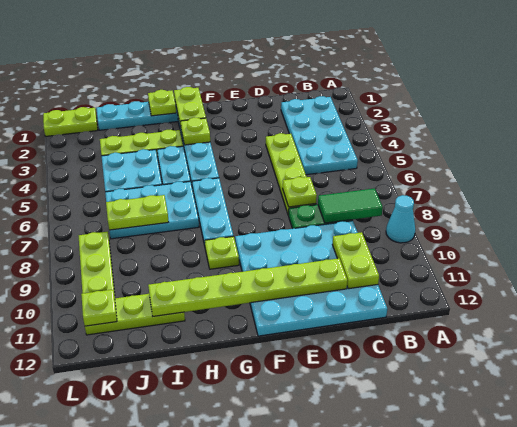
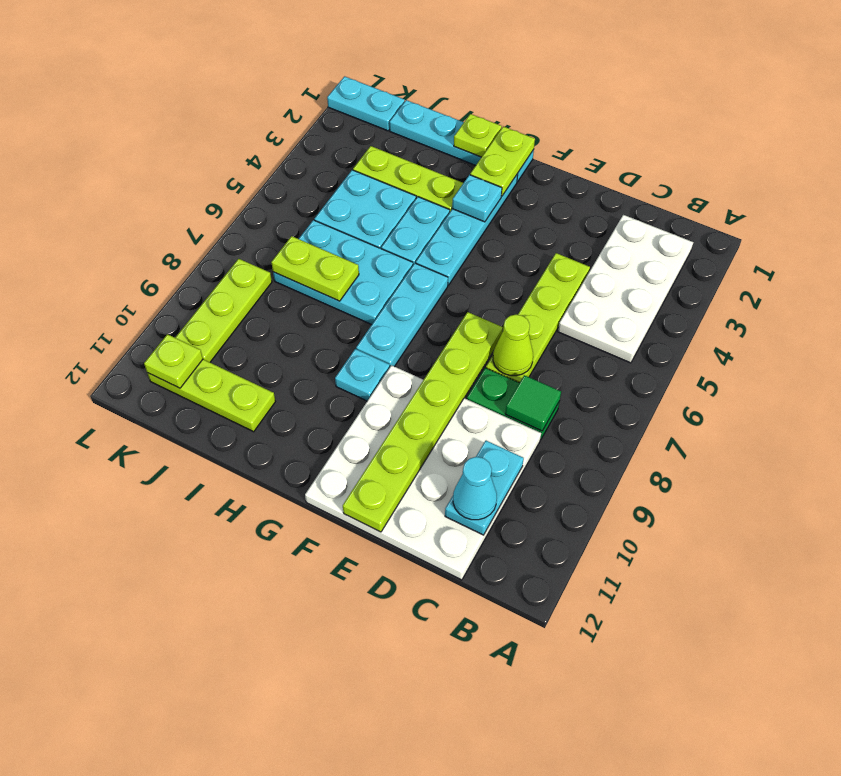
cyan 1x1 cone [386,195,415,243] -> cyan 1x1 cone moved to [453,457,497,520]
cyan 2x4 plate [281,96,358,175] -> white 2x4 plate [558,215,693,363]
green 1x2 tile [318,188,383,223] -> green 1x1 tile [505,375,561,431]
cyan 4x4 plate [235,221,387,336] -> white 4x4 plate [305,365,541,580]
lime 1x2 plate [332,232,379,289] -> cyan 1x2 plate [445,441,524,535]
lime 1x1 plate [283,177,317,207] -> lime 1x1 cone [493,315,533,376]
lime 1x6 plate [148,258,347,316] -> lime 1x6 plate turned to [343,312,503,532]
lime 1x1 plate [181,118,210,145] -> cyan 1x1 plate [452,175,502,222]
lime 1x1 plate [205,236,239,269] -> cyan 1x1 plate [335,349,390,401]
lime 1x2 plate [43,107,98,136] -> cyan 1x2 plate [327,76,405,131]

